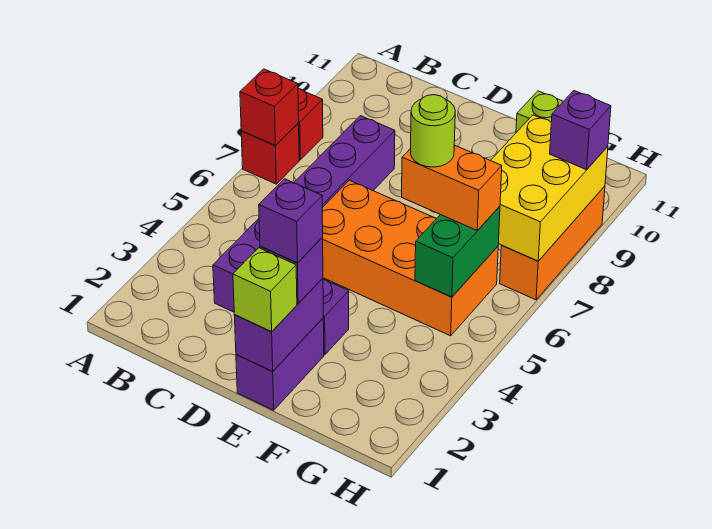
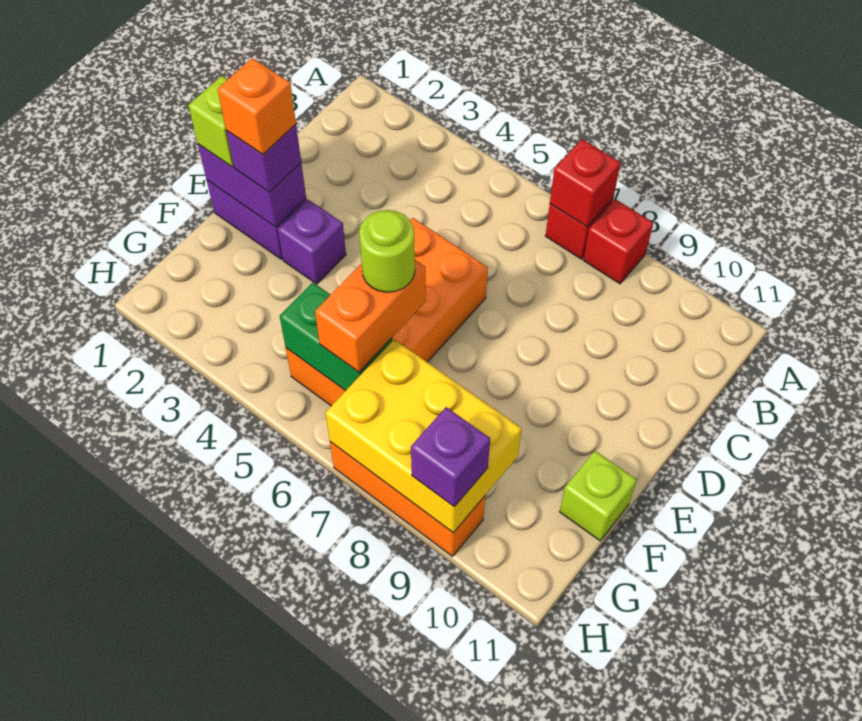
purple 1x6 brick [213,116,395,312] -> none
purple 1x1 brick [259,179,323,263] -> orange 1x1 brick [218,58,296,154]

